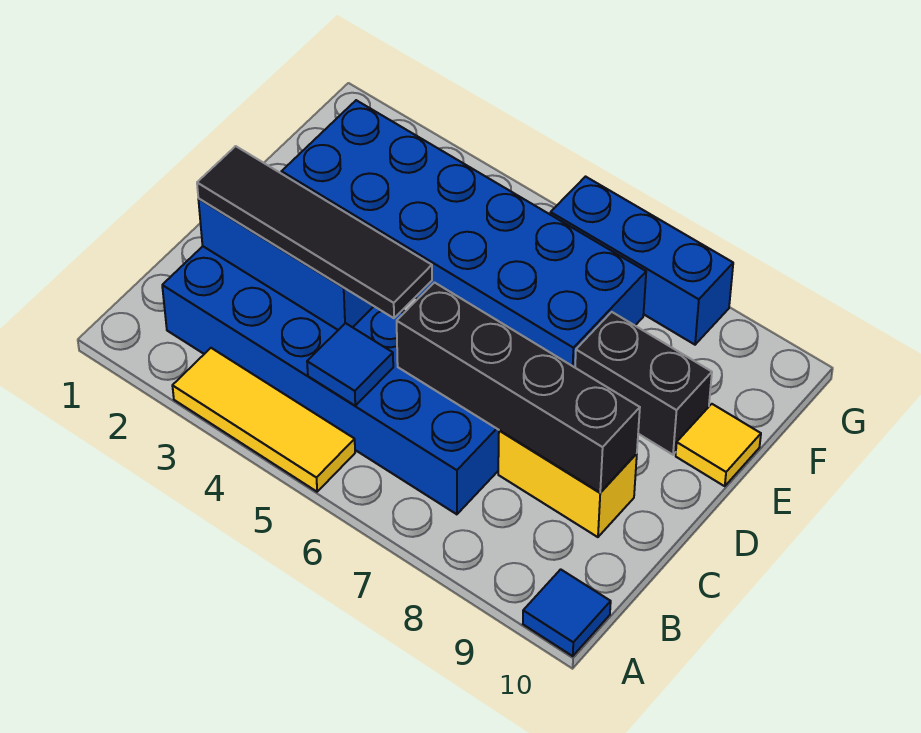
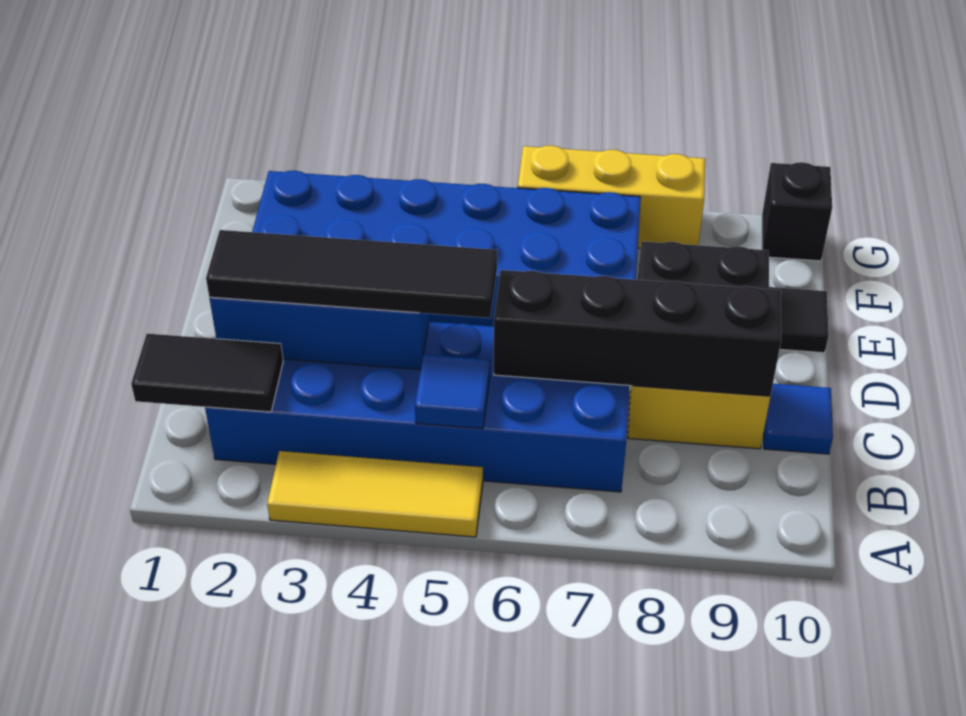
blue 1x1 tile [523,569,611,656] -> blue 1x1 tile moved to [764,384,833,454]
none -> black 1x2 tile [131,334,283,412]
yellow 1x1 tile [676,404,761,486] -> black 1x1 tile [769,287,829,353]
blue 1x3 brick [550,177,733,345] -> yellow 1x3 brick [518,146,705,248]
none -> black 1x1 brick [762,162,832,261]

